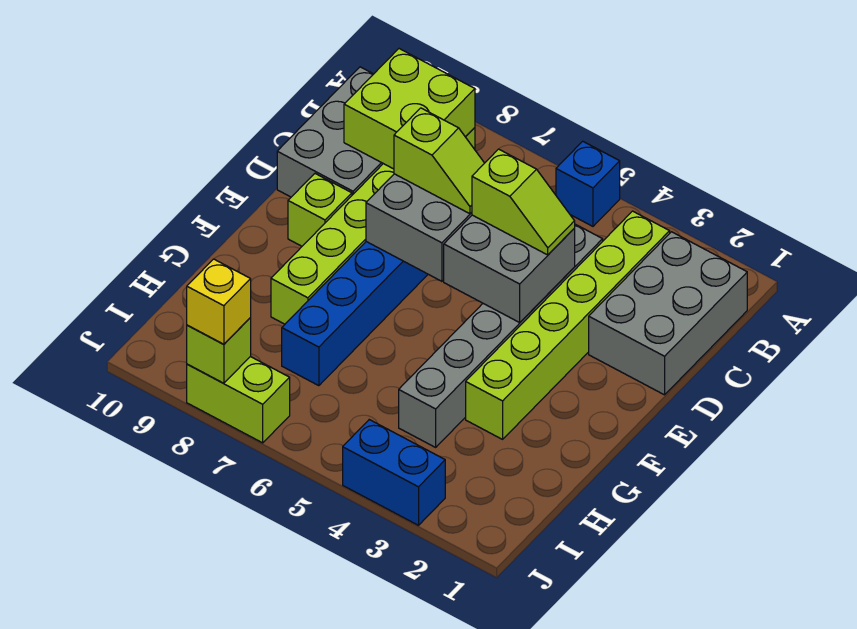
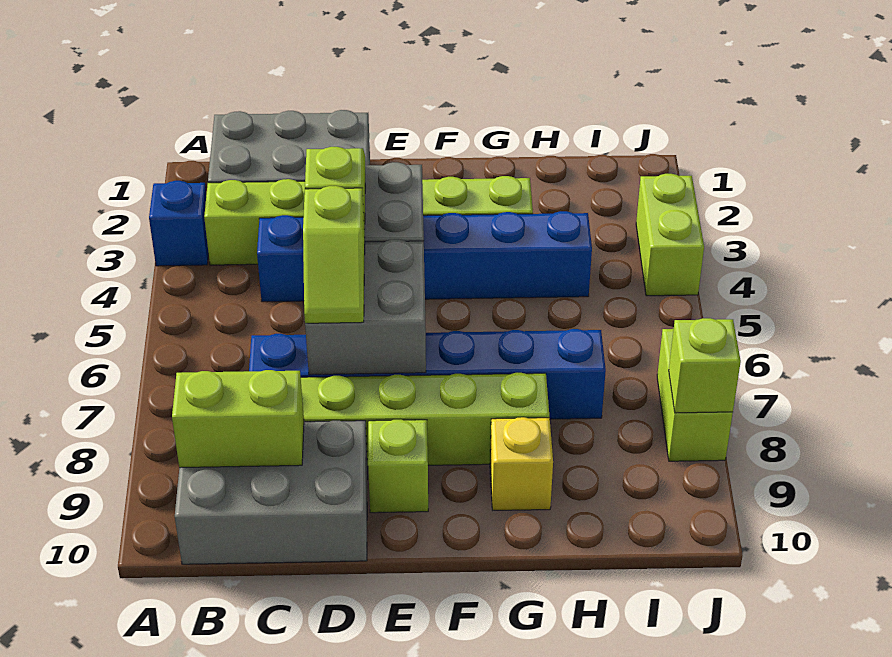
blue 1x1 brick [556,141,620,226] -> blue 1x1 brick moved to [149,181,208,266]
lime 2x2 brick [344,49,475,169] -> lime 1x2 brick [172,370,304,468]
grey 1x6 brick [399,224,603,447] -> blue 1x6 brick [257,211,592,302]
lime 1x2 slope [394,108,484,214] -> lime 1x2 slope turned to [303,186,365,323]
blue 1x2 brick [343,420,445,525] -> lime 1x2 brick [636,174,704,296]
yellow 1x1 brick [187,259,251,344] -> yellow 1x1 brick moved to [490,417,553,510]

